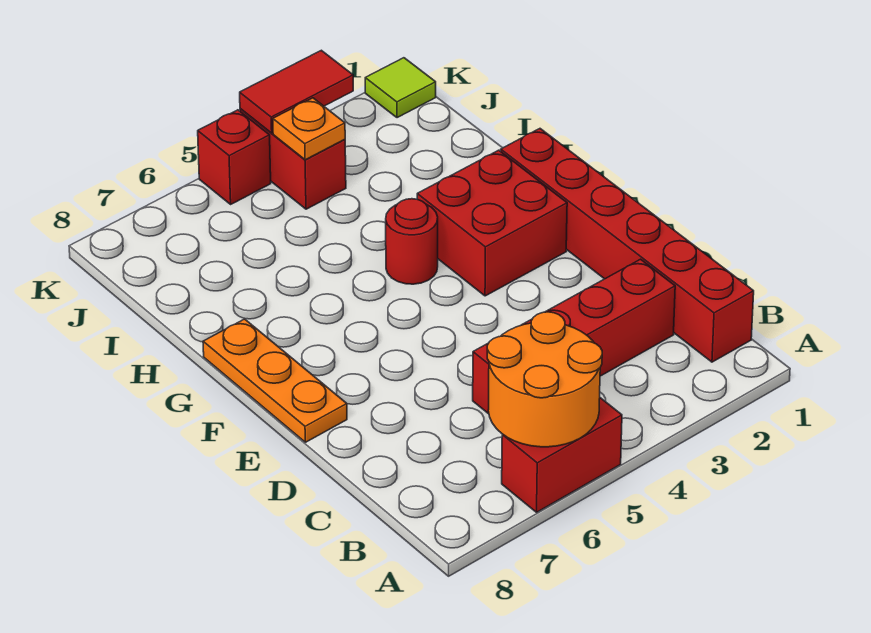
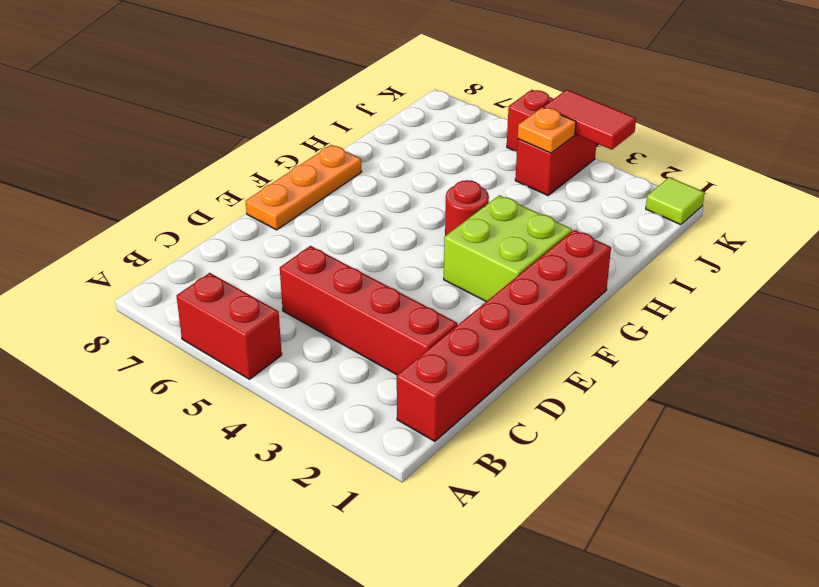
orange 2x2 round brick [487,312,602,447] -> none
red 2x2 brick [417,150,567,296] -> lime 2x2 brick [444,195,572,302]

